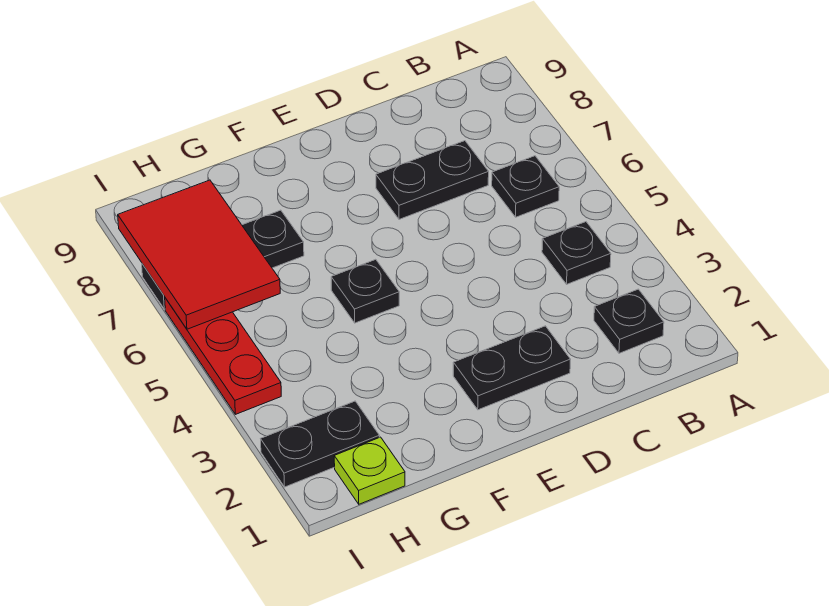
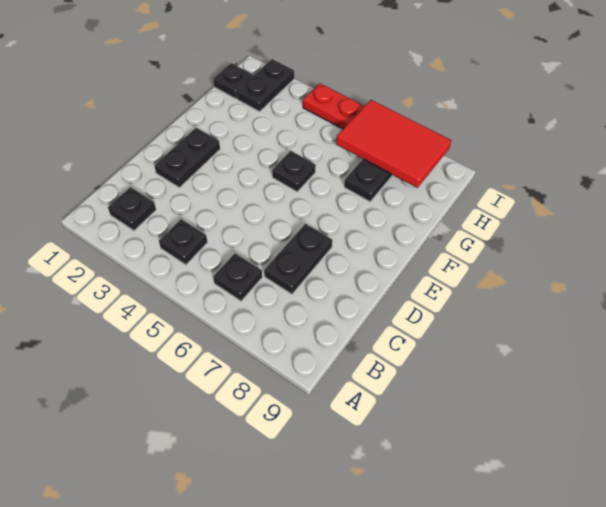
lime 1x1 plate [334,437,405,504] -> black 1x1 plate [213,63,253,99]

